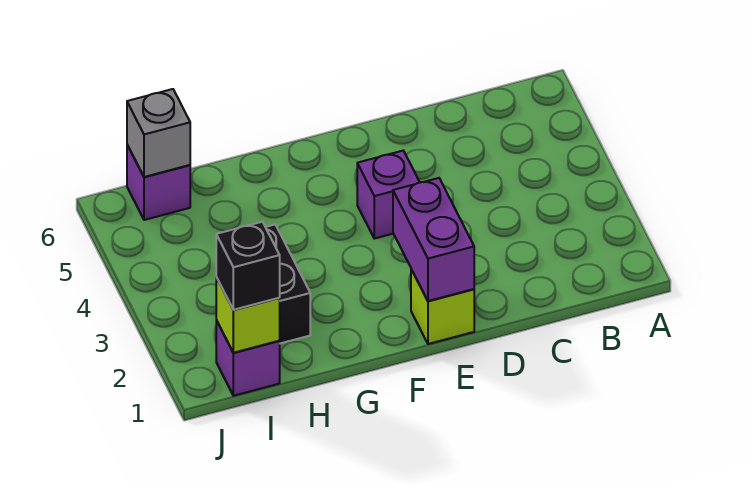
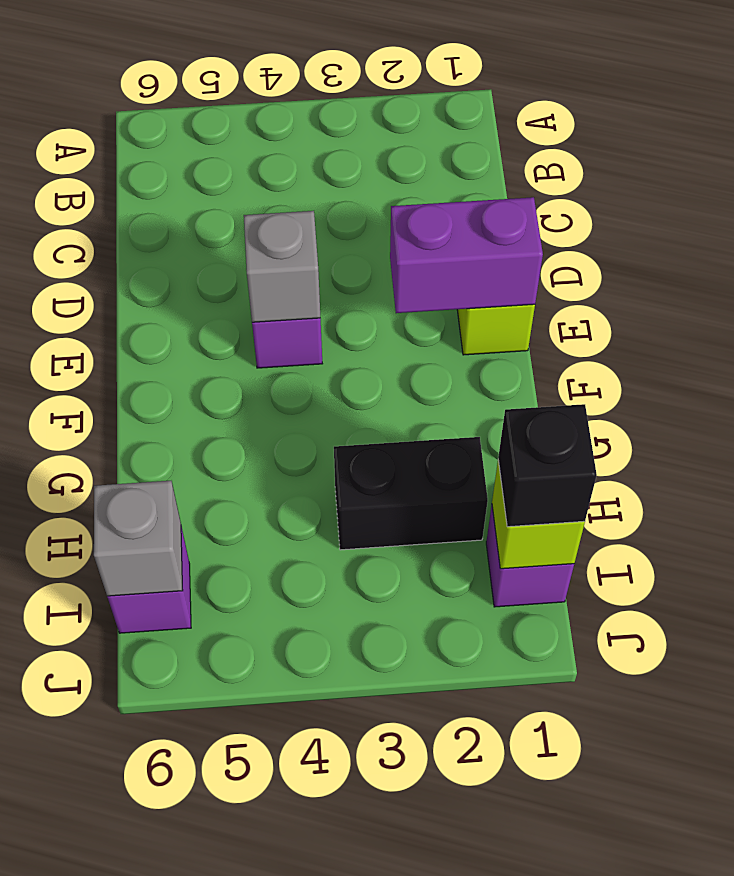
none -> grey 1x1 brick [244,211,320,322]

